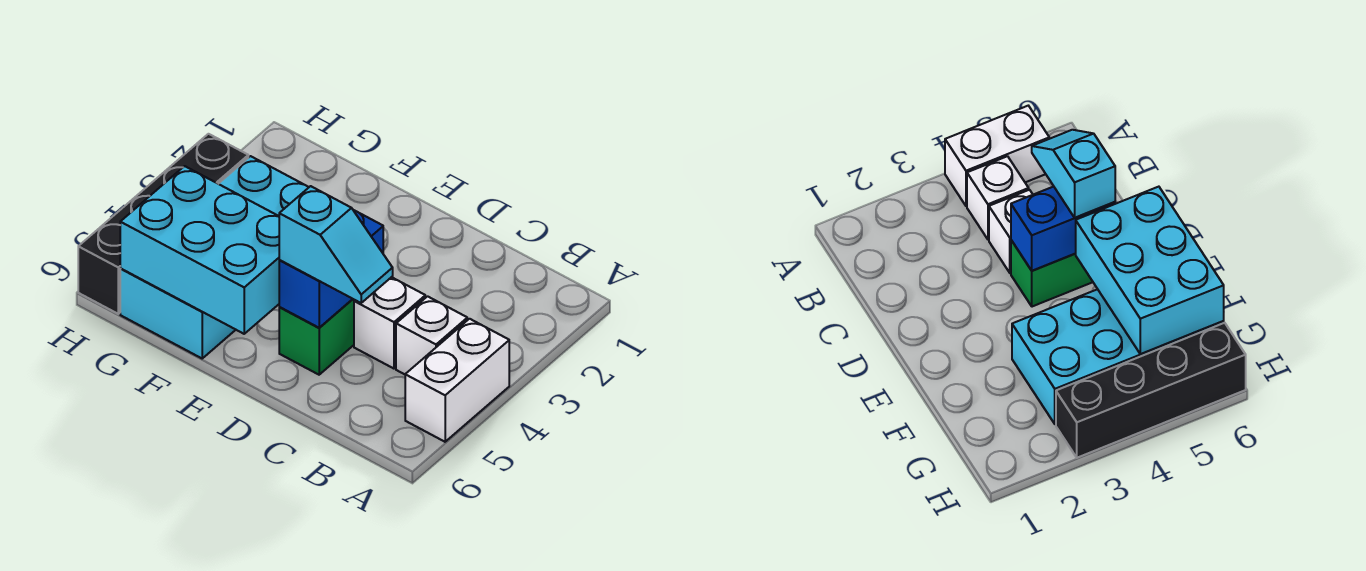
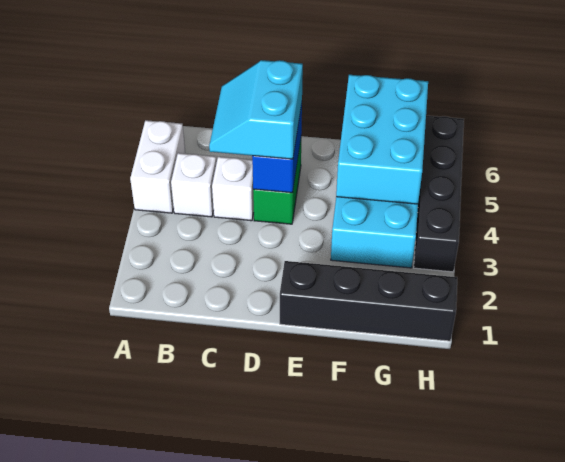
cyan 1x2 slope [279,186,393,303] -> cyan 2x2 slope [209,60,303,159]
none -> black 1x4 brick [280,261,457,341]
cyan 2x3 brick [120,166,279,334] -> cyan 2x3 brick turned to [336,75,428,204]

